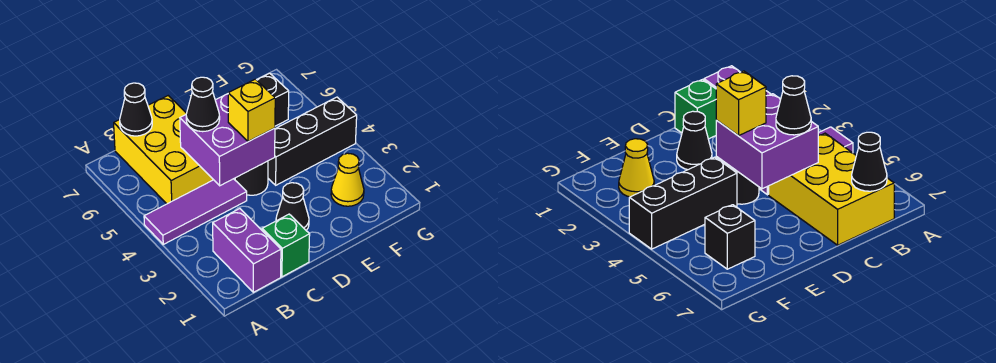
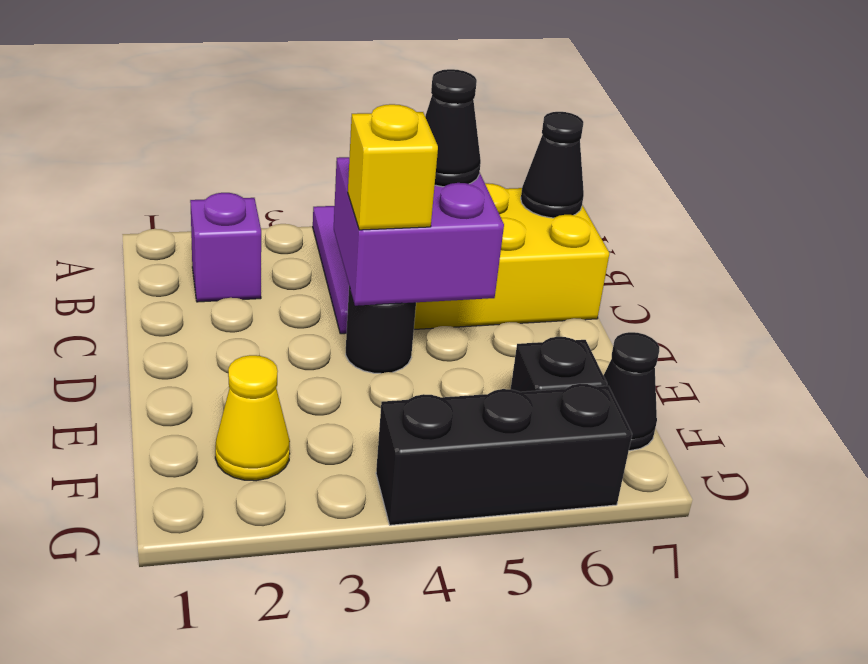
purple 1x2 brick [213,209,281,292] -> purple 1x1 brick [190,193,261,302]
green 1x1 brick [262,214,310,277] -> none
black 1x1 cone [276,183,309,230] -> black 1x1 cone moved to [603,332,659,451]
black 1x3 brick [268,97,357,185] -> black 1x3 brick turned to [376,384,632,525]

